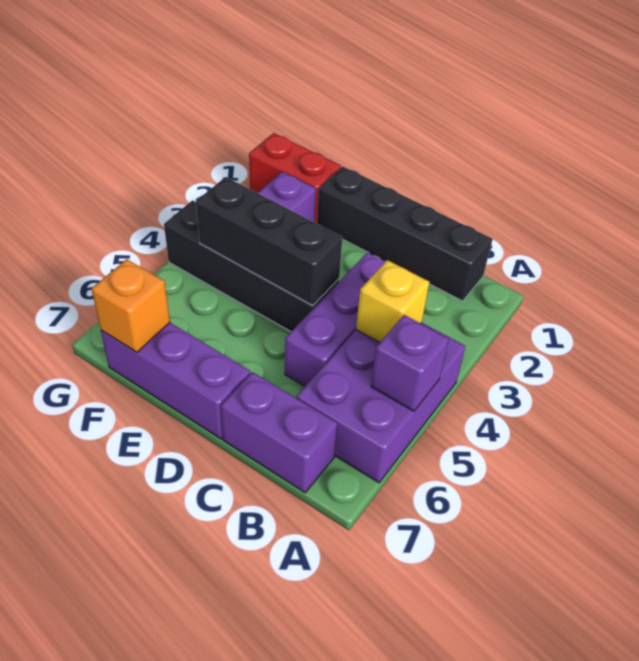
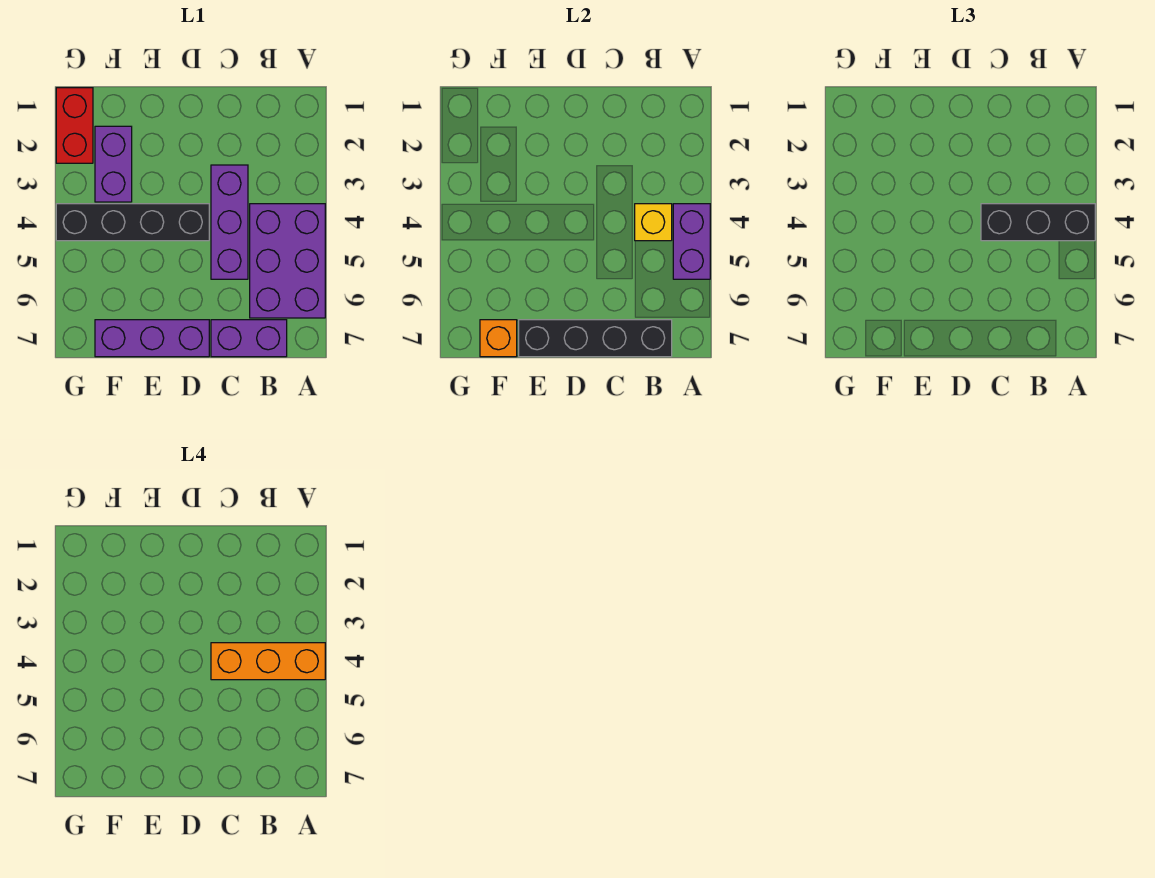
none -> orange 1x3 brick [211,643,325,680]
purple 1x1 brick [371,315,449,411] -> purple 1x2 brick [673,204,710,279]
black 1x4 brick [317,166,493,301] -> black 1x4 brick moved to [519,320,672,357]
black 1x3 brick [196,177,343,306] -> black 1x3 brick moved to [981,204,1095,241]
red 1x2 brick [249,133,341,223] -> red 1x2 brick turned to [56,88,93,163]

